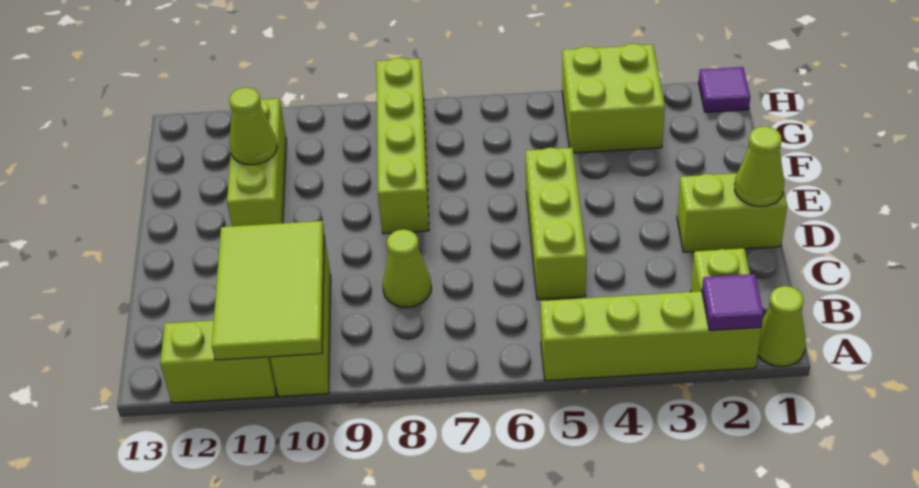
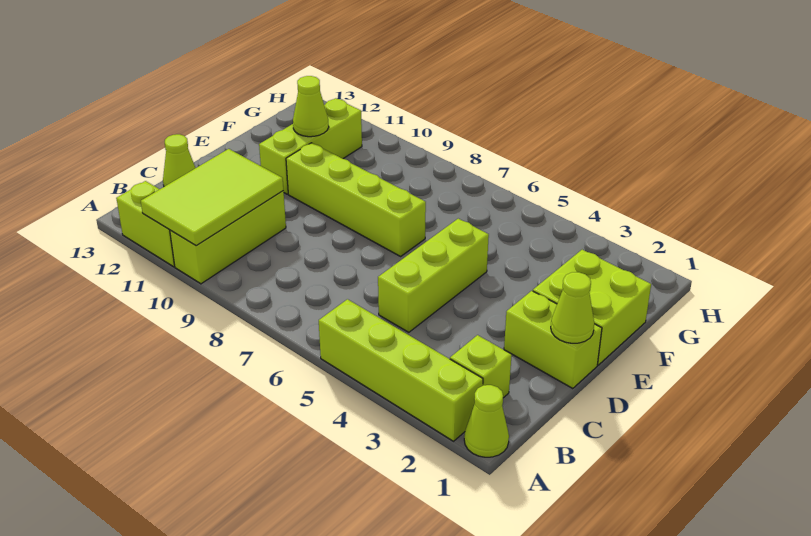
purple 1x1 tile [702,274,764,330] -> none
lime 1x1 cone [383,230,431,307] -> lime 1x1 cone moved to [163,134,195,187]
lime 1x4 brick [376,58,429,234] -> lime 1x4 brick turned to [286,143,426,256]
lime 2x2 brick [562,44,665,153] -> lime 2x2 brick moved to [533,250,651,365]
purple 1x1 tile [699,67,750,112] -> none

